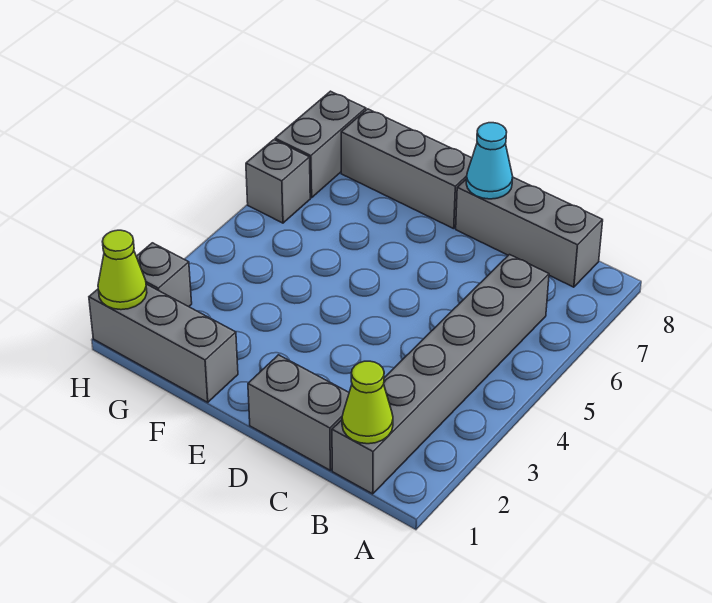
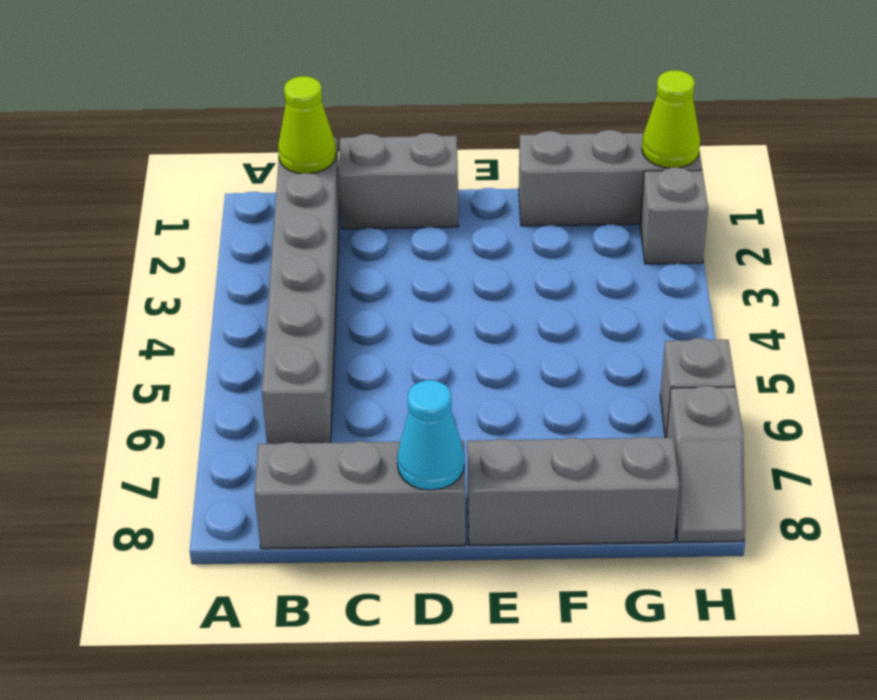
grey 1x2 brick [275,91,366,198] -> grey 1x2 slope [666,386,745,542]

